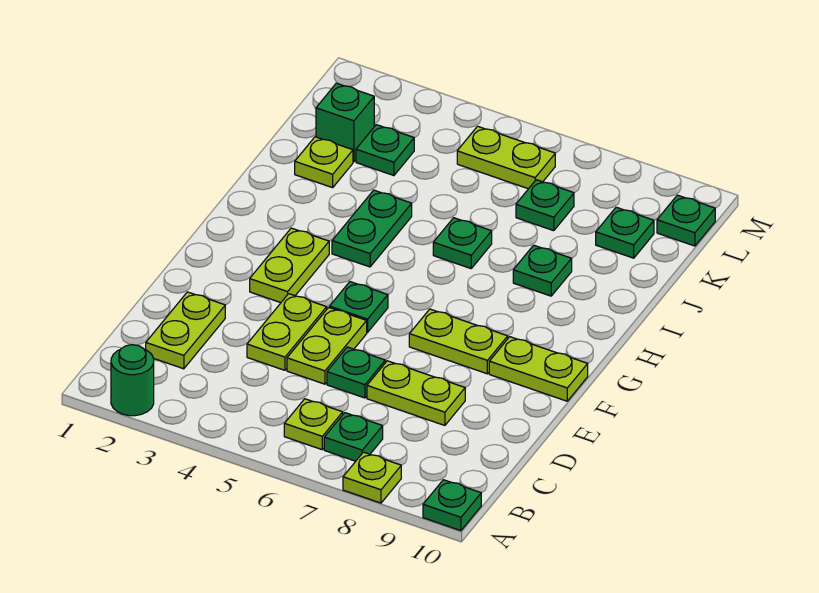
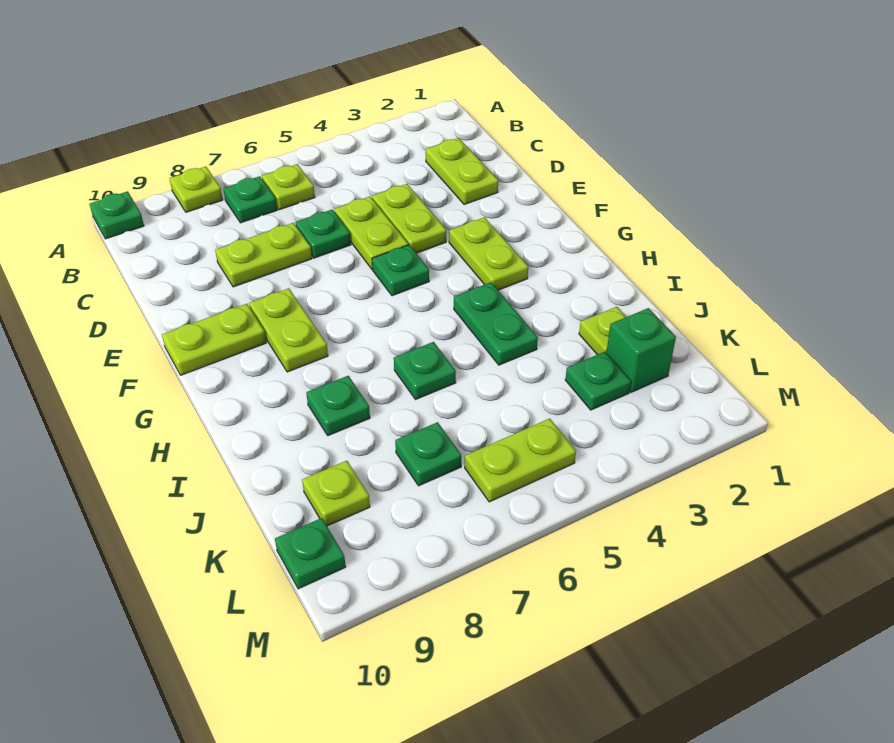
green 1x1 round brick [111,345,154,416] -> none
lime 1x2 plate [409,309,508,374] -> lime 1x2 plate turned to [249,288,328,372]
green 1x1 plate [596,207,654,258] -> lime 1x1 plate [302,461,370,526]

